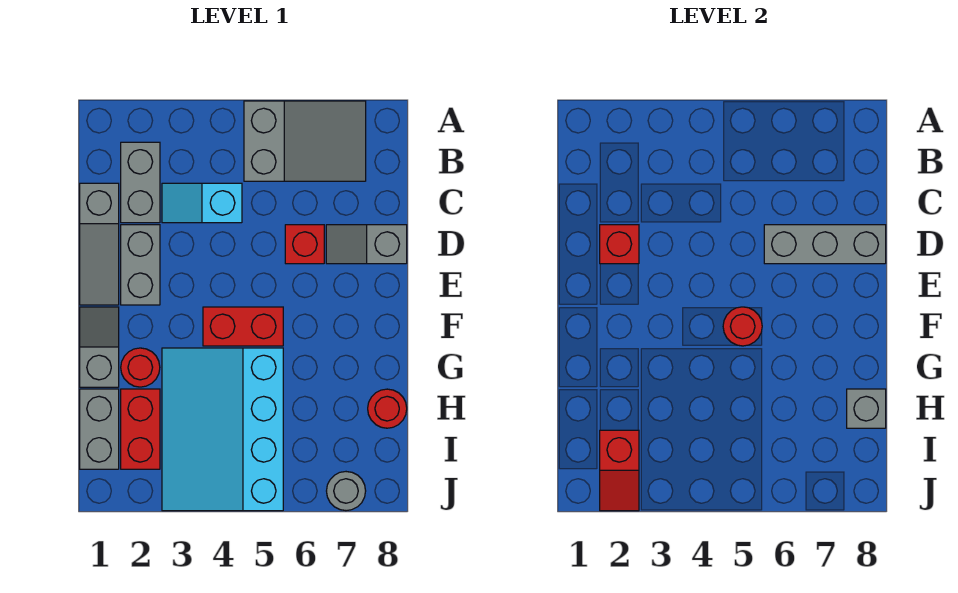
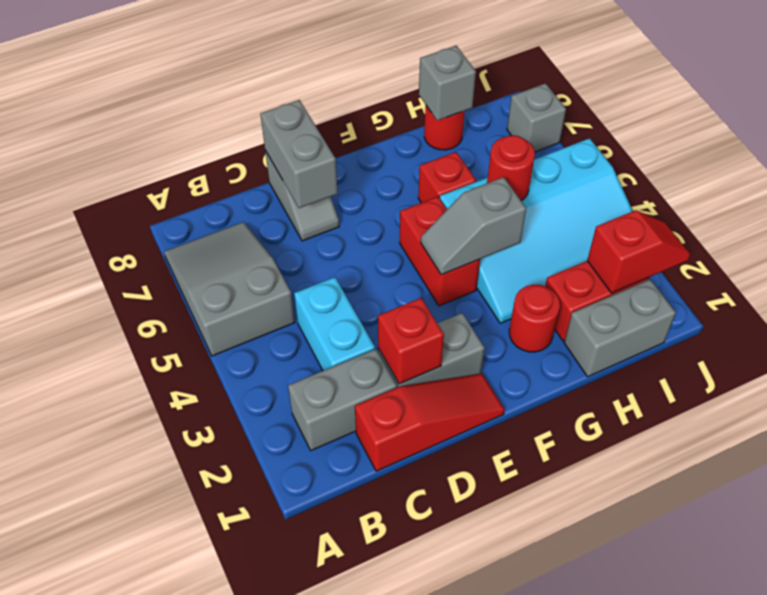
grey 1x3 slope [80,183,119,305] -> red 1x3 slope [355,374,505,471]
cyan 1x2 slope [162,183,242,223] -> cyan 1x2 brick [294,277,375,371]
red 1x1 brick [285,225,324,264] -> red 1x1 brick moved to [418,152,476,203]
grey 1x3 brick [764,225,886,264] -> grey 1x2 brick [260,100,338,208]
grey 1x2 slope [80,307,119,387] -> grey 1x2 slope moved to [421,177,526,275]
red 1x1 round brick [723,307,762,346] -> red 1x1 round brick moved to [487,135,535,201]
grey 1x1 round brick [327,472,366,511] -> grey 1x1 brick [507,83,566,152]

